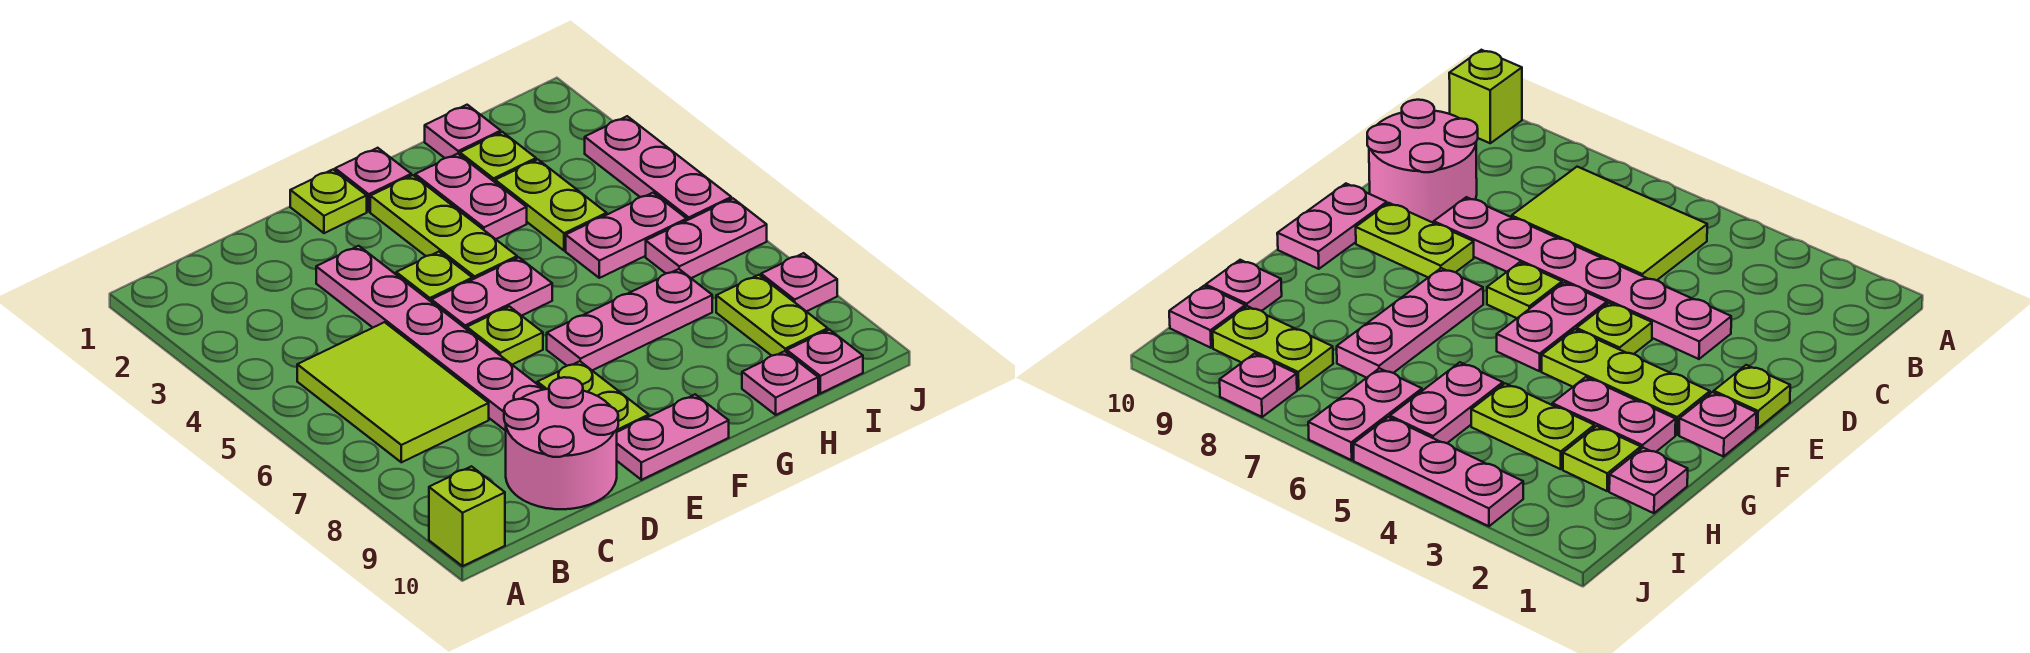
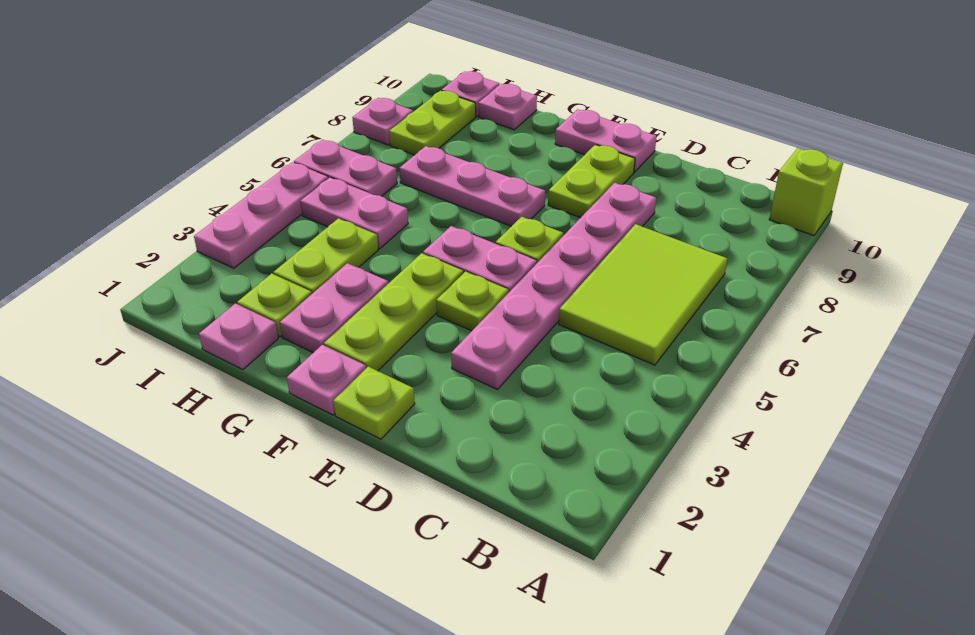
pink 2x2 round brick [504,377,618,509] -> none

